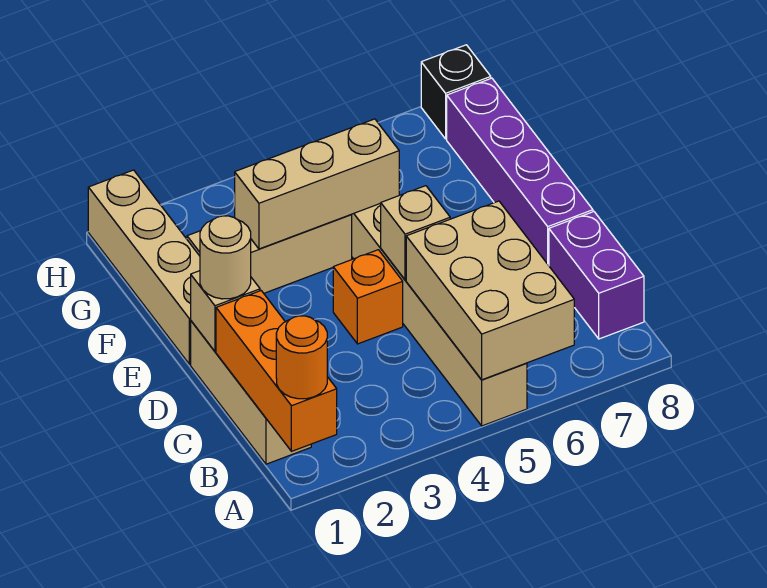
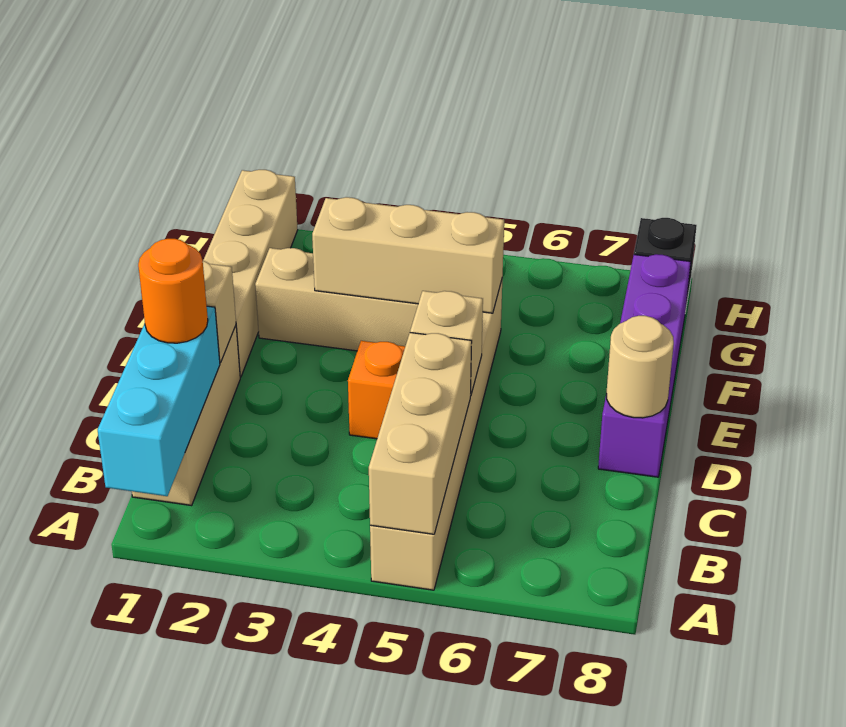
orange 1x3 brick [216,291,337,451] -> cyan 1x3 brick [98,306,220,496]
orange 1x1 round brick [276,316,327,399] -> orange 1x1 round brick moved to [138,239,208,343]
tan 2x3 brick [406,201,574,380] -> tan 1x3 brick [369,333,472,534]
purple 1x2 brick [549,212,644,339] -> none
tan 1x1 round brick [200,216,251,299] -> tan 1x1 round brick moved to [606,316,674,418]

